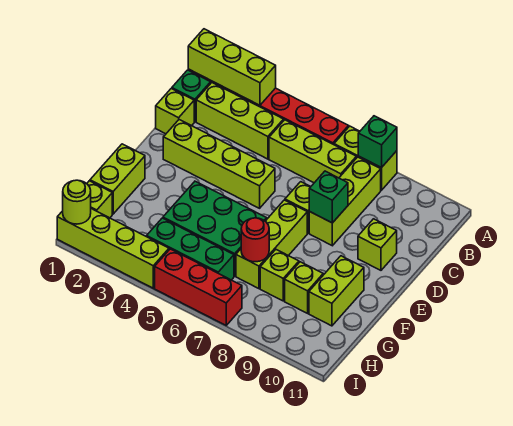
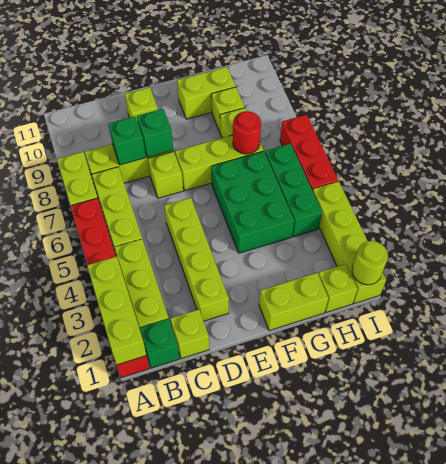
green 1x1 brick [358,116,397,168] -> green 1x1 brick moved to [109,116,146,165]

